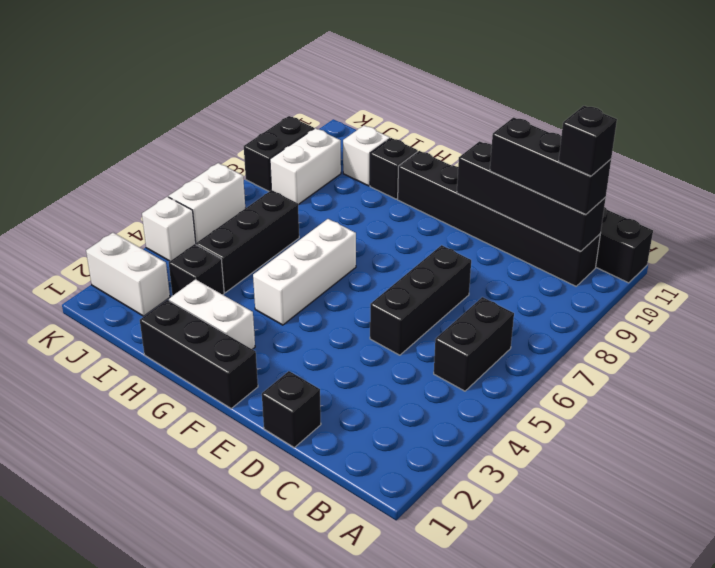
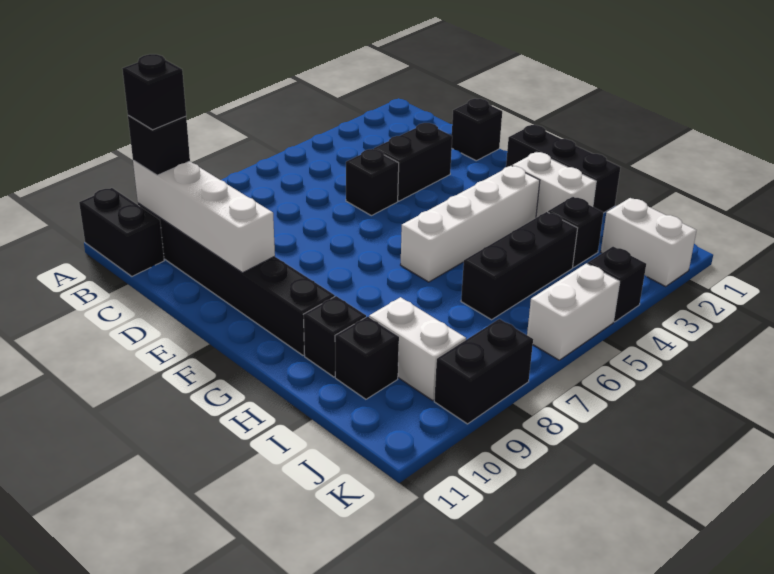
black 1x2 brick [434,297,514,391] -> black 1x2 brick moved to [374,123,452,201]
black 1x4 brick [457,141,606,251] -> white 1x4 brick [133,161,275,273]
black 1x3 brick [490,117,611,215] -> black 1x1 brick [128,116,190,175]
black 1x3 brick [370,245,471,355] -> black 1x1 brick [346,149,399,216]
white 1x3 brick [253,219,356,325] -> white 1x4 brick [401,166,540,282]
white 1x1 brick [343,126,390,186] -> black 1x1 brick [335,316,399,399]
white 1x2 brick [270,128,341,205] -> white 1x2 brick turned to [369,297,466,400]
white 1x1 brick [142,197,196,261] -> black 1x1 brick [587,247,646,322]

